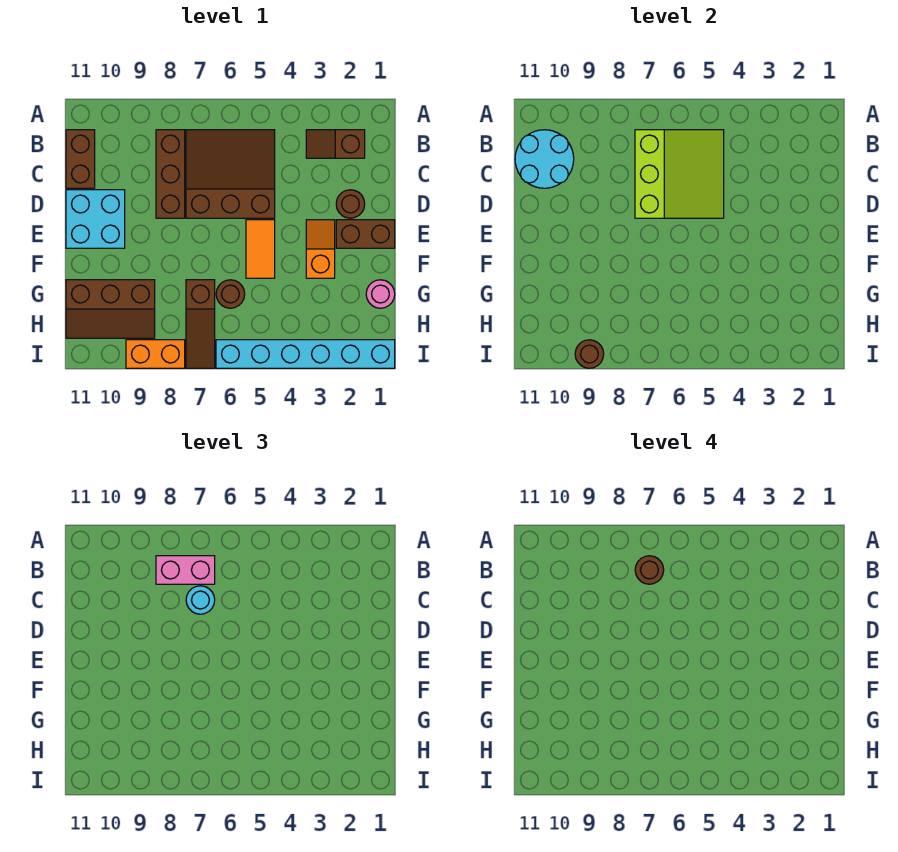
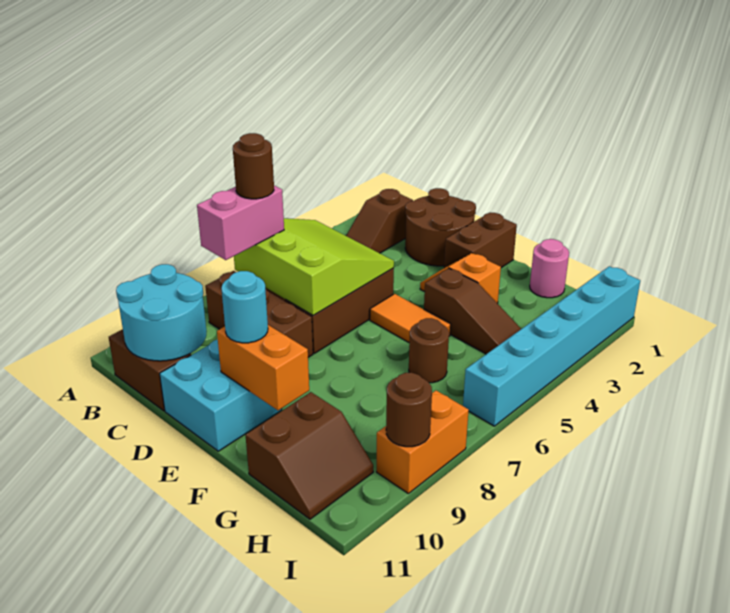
cyan 1x1 round brick [186,586,215,614] -> cyan 1x1 round brick moved to [222,271,268,343]
brown 1x1 round brick [336,190,365,218] -> brown 2x2 round brick [405,188,476,266]
none -> orange 1x2 brick [217,325,309,410]
brown 1x3 slope [186,280,215,368] -> brown 1x3 slope moved to [424,268,521,354]
brown 2x3 slope [66,280,155,338] -> brown 2x2 slope [246,392,373,519]

